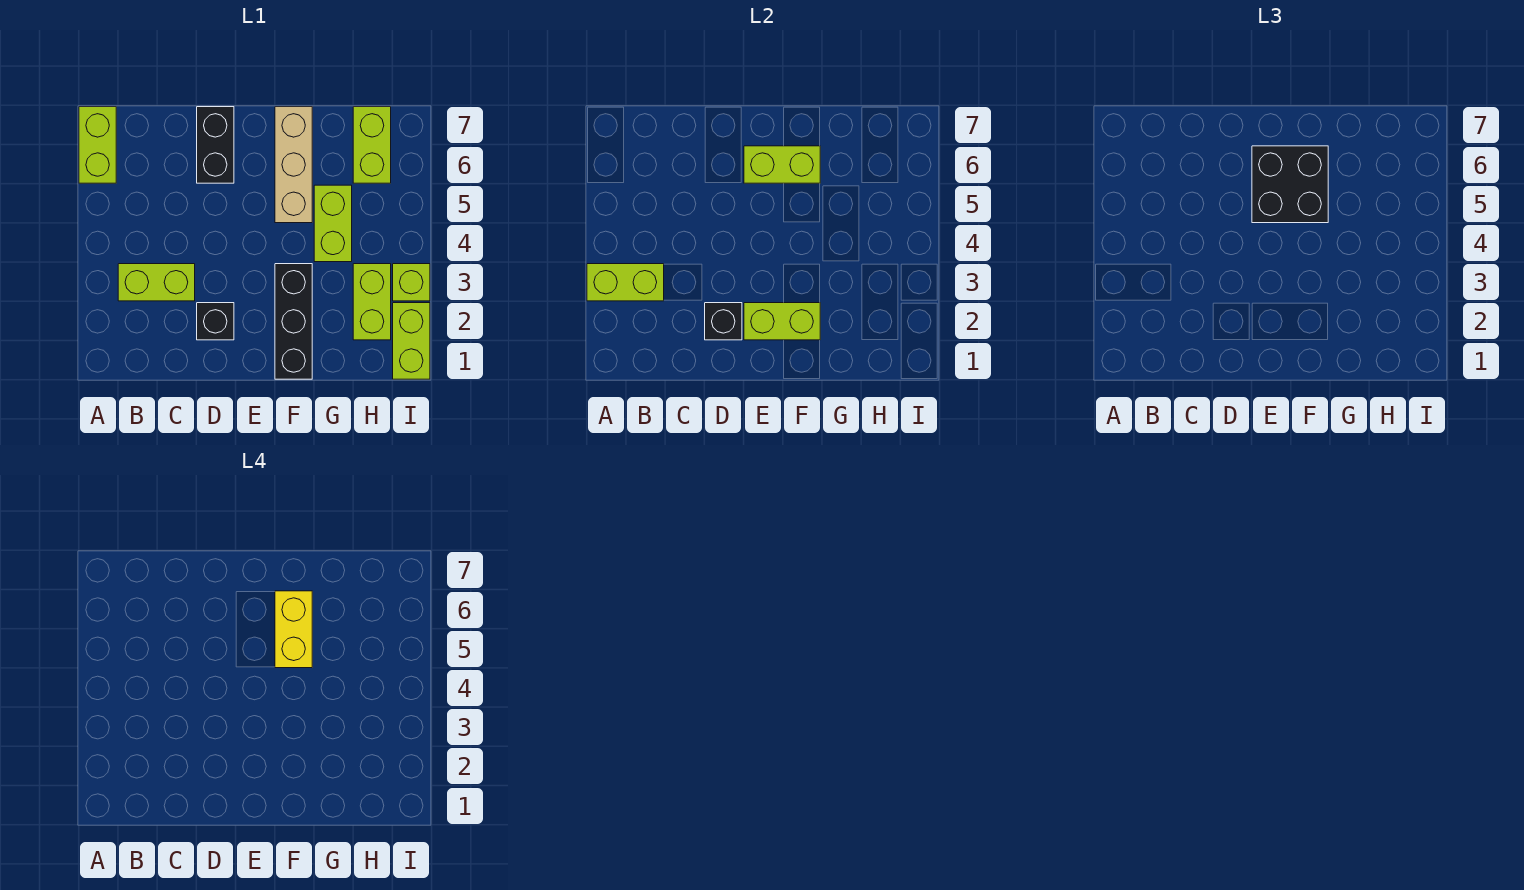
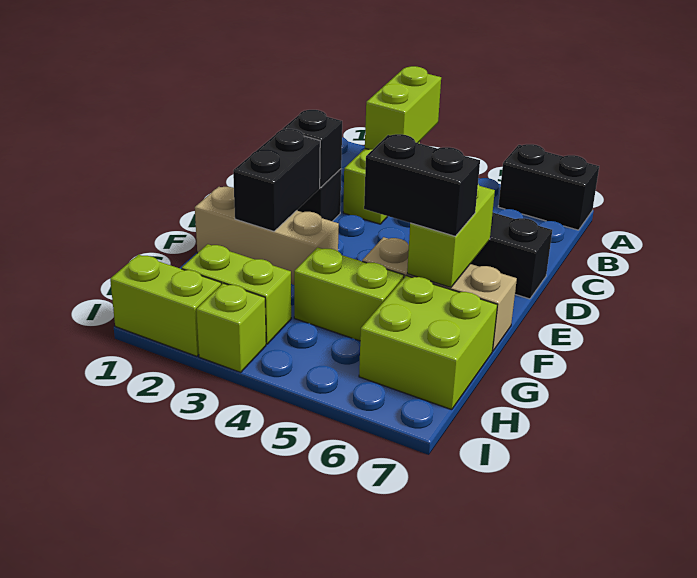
lime 1x2 brick [79,107,116,183] -> black 1x2 brick [498,144,599,230]
lime 1x2 brick [744,303,820,340] -> black 1x2 brick [233,129,320,231]
black 2x2 brick [1252,146,1328,223] -> black 1x2 brick [364,134,480,236]
black 1x3 brick [275,264,312,379] -> tan 1x3 brick [195,187,339,285]
yellow 1x2 brick [275,591,312,668] -> none
lime 1x2 brick [353,107,391,183] -> lime 2x2 brick [359,276,497,410]

